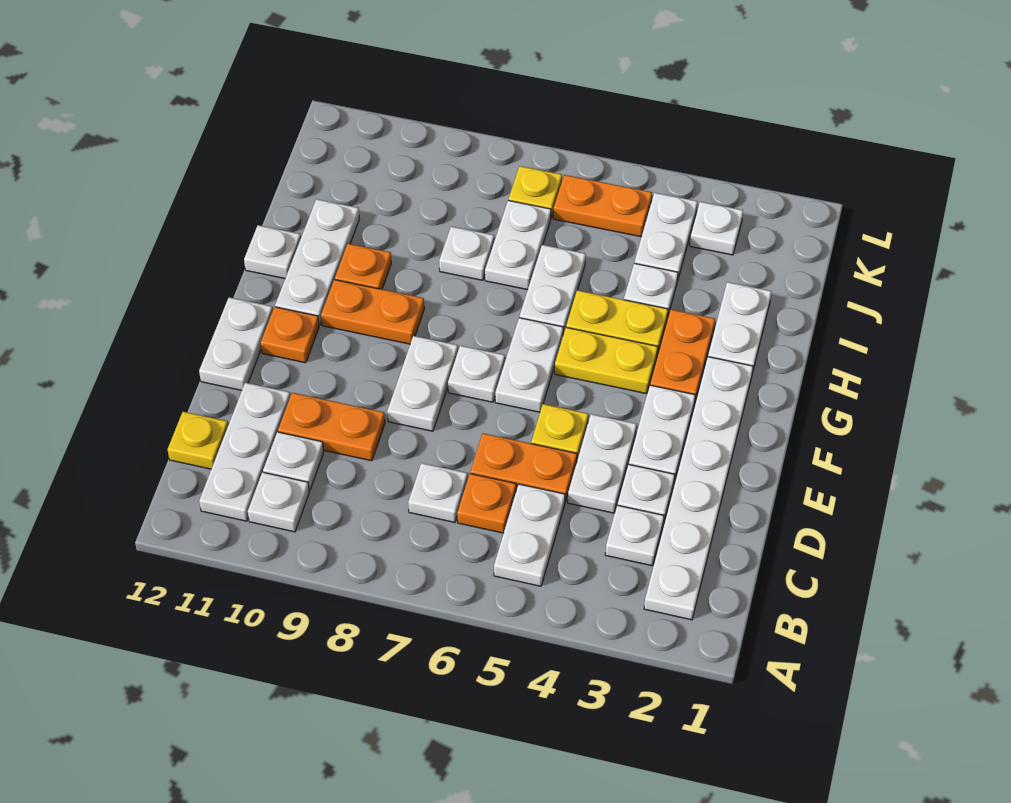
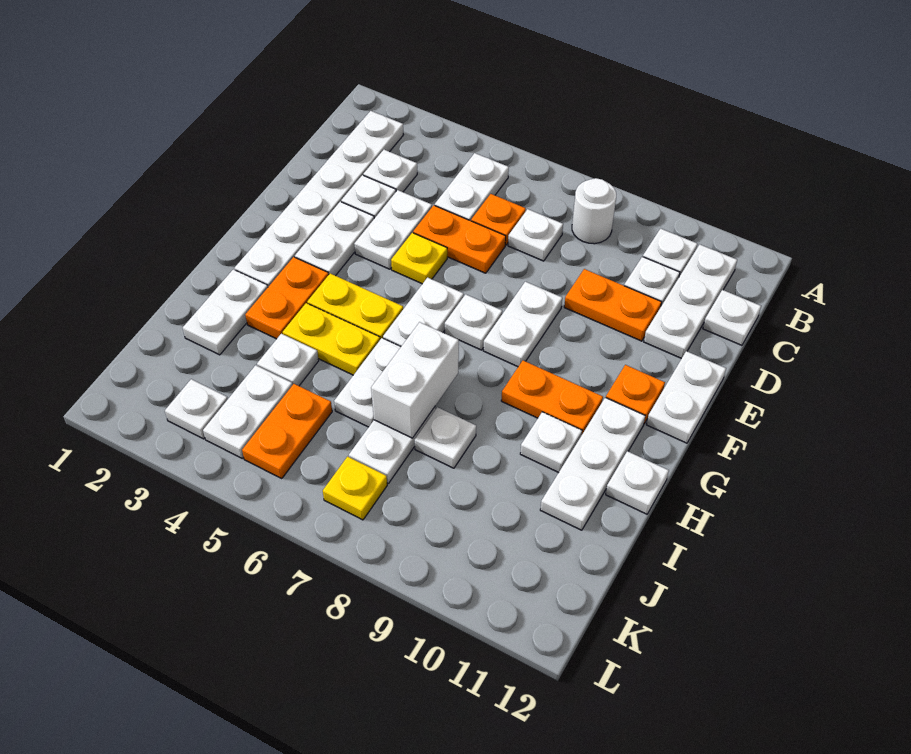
none -> white 1x1 round brick [572,178,616,244]
yellow 1x1 plate [168,412,228,469] -> white 1x1 plate [703,290,761,345]
none -> white 1x2 brick [371,322,459,438]
orange 1x1 plate [335,244,391,289] -> white 1x1 plate [520,412,582,473]
orange 1x2 plate [553,175,652,237] -> orange 1x2 plate turned to [242,384,332,478]

